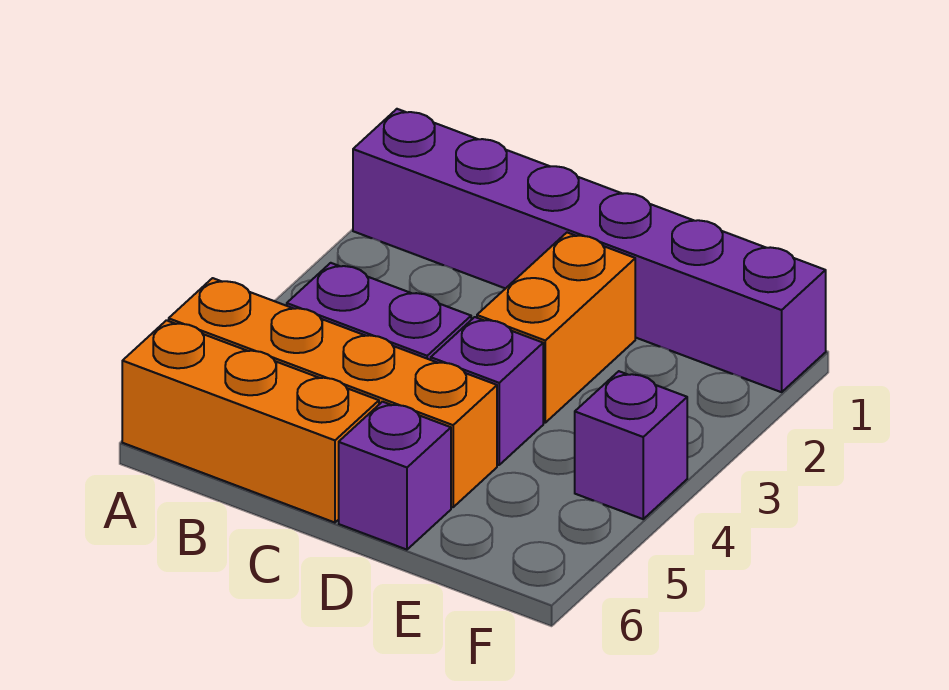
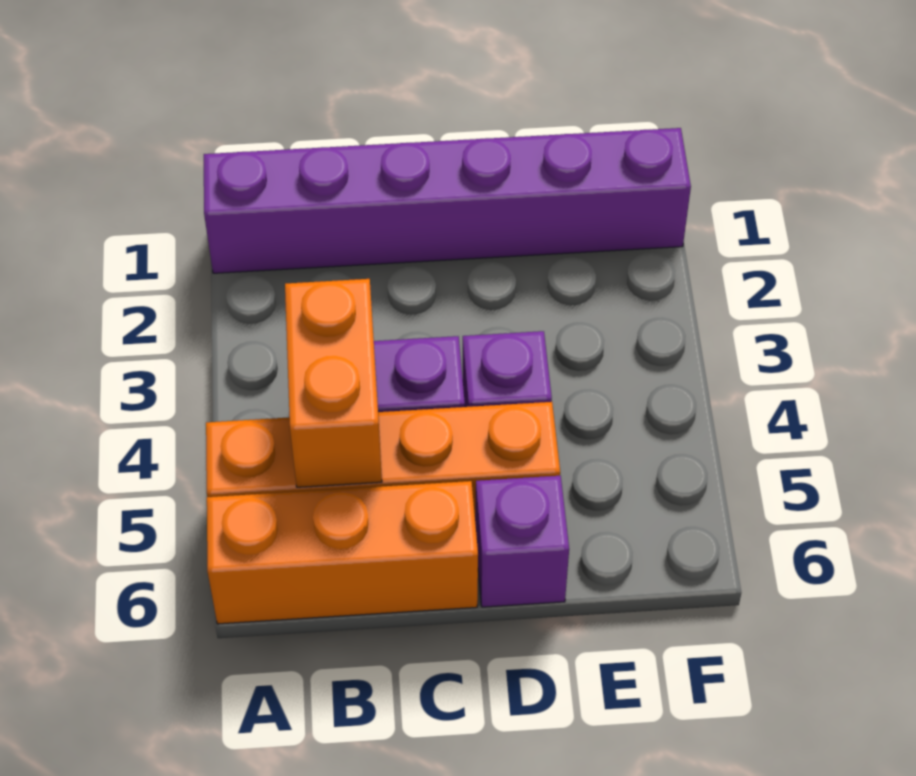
orange 1x2 brick [477,233,635,423] -> orange 1x2 brick moved to [285,279,382,487]
purple 1x1 brick [575,371,687,519] -> none

